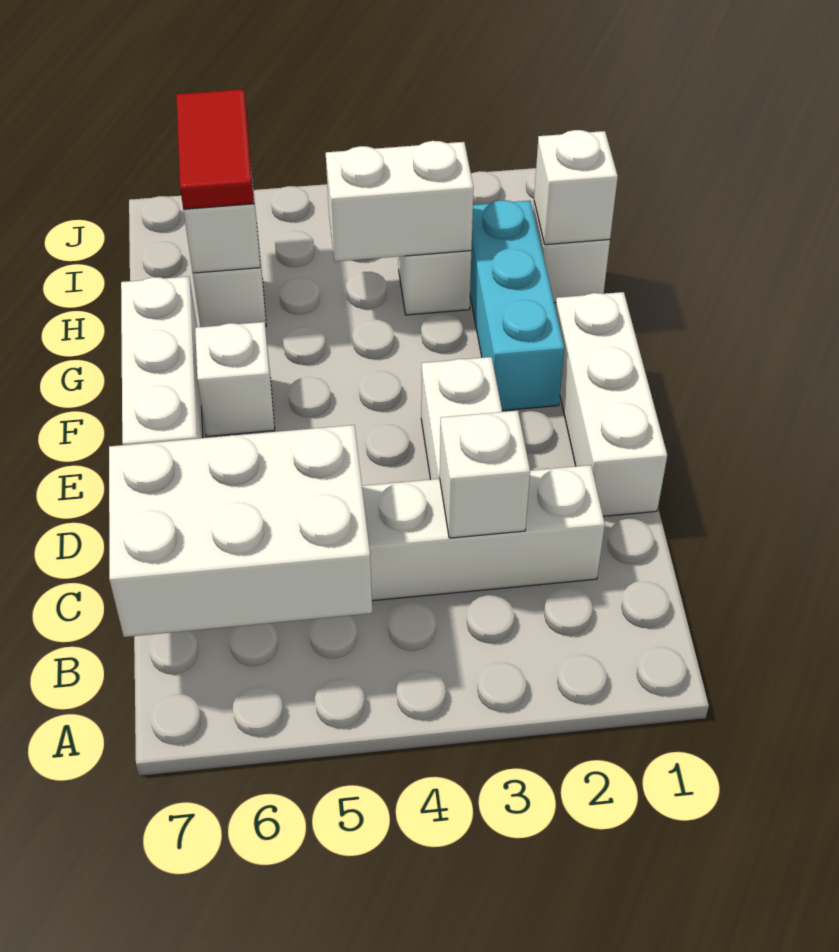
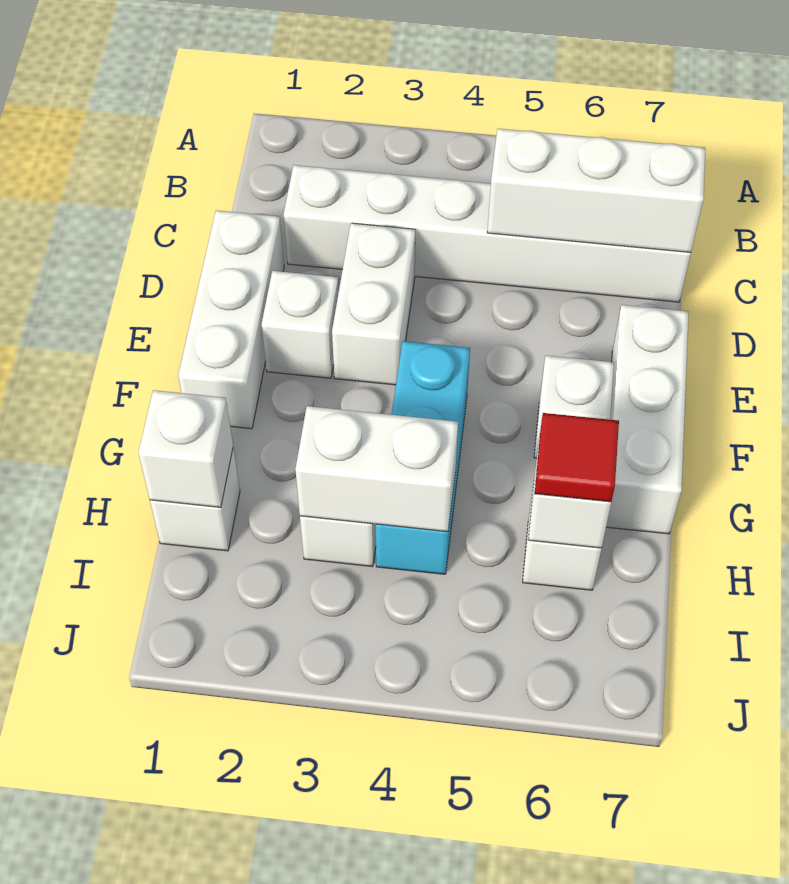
white 2x3 brick [109,425,372,637] -> white 1x3 brick [487,129,705,253]
white 1x1 brick [439,411,530,538] -> white 1x1 brick moved to [262,271,339,378]
cyan 1x3 brick [470,200,564,411] -> cyan 1x3 brick moved to [376,341,470,574]
red 1x2 tile [176,89,254,209] -> red 1x1 tile [535,413,619,502]

